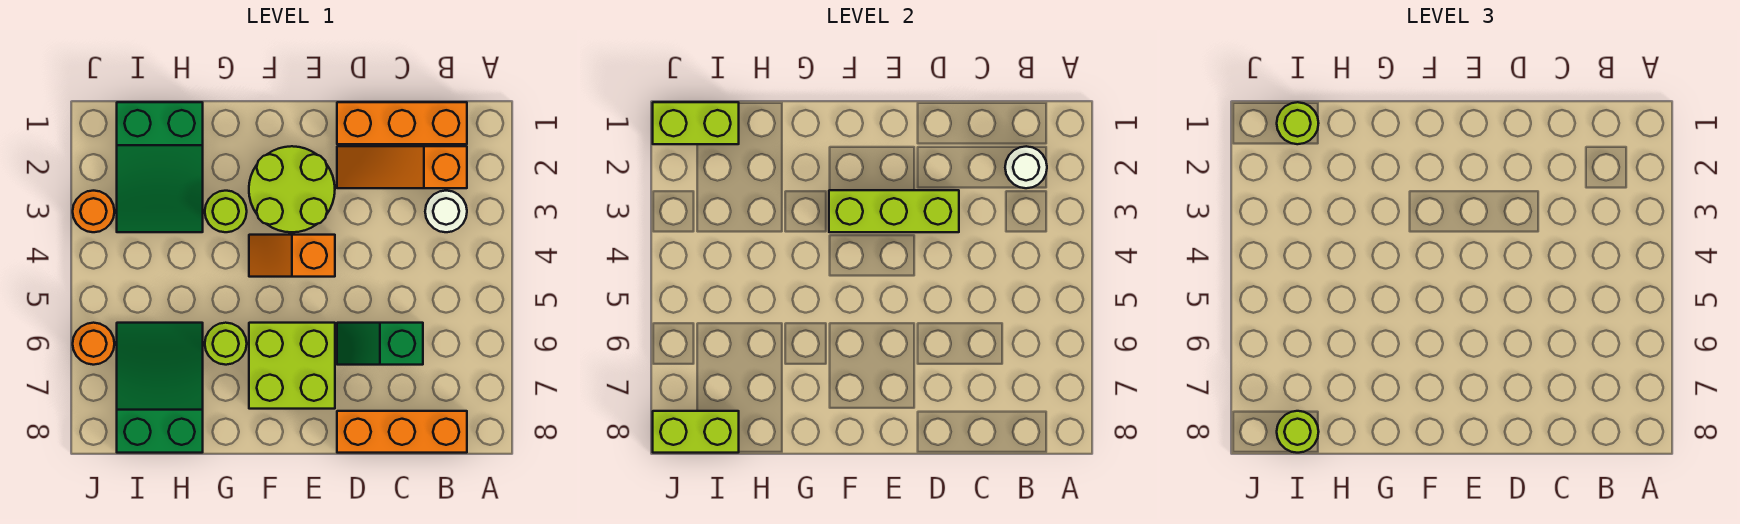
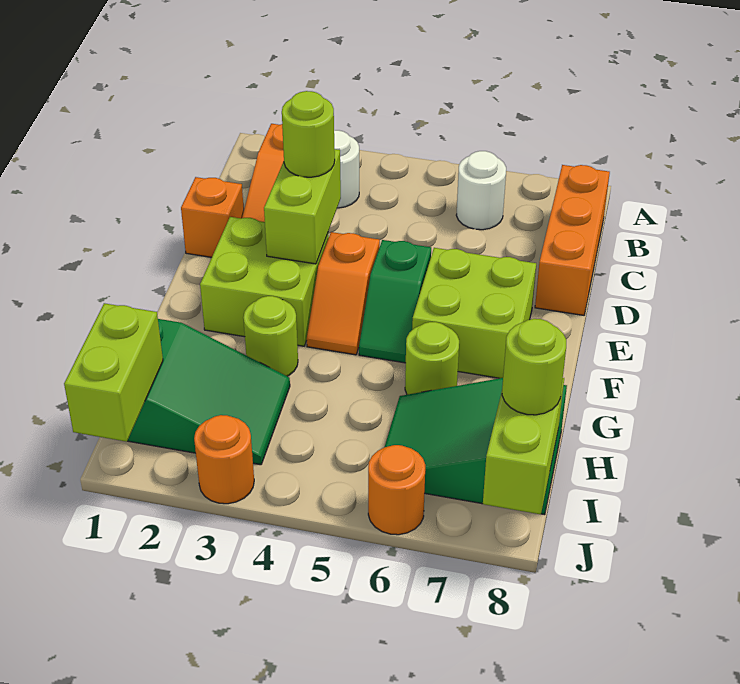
orange 1x3 brick [337,102,467,144] -> orange 1x1 brick [181,177,244,257]
white 1x1 round brick [1005,146,1047,188] -> white 1x1 round brick moved to [456,151,506,230]
green 1x2 slope [337,323,423,365] -> green 1x2 slope moved to [359,240,431,363]
lime 1x3 brick [829,190,959,232] -> lime 1x2 brick [264,149,341,264]
lime 2x2 round brick [249,146,335,232] -> lime 2x2 brick [200,217,329,346]
lime 1x1 round brick [1277,102,1319,144] -> lime 1x1 round brick moved to [282,91,335,177]

